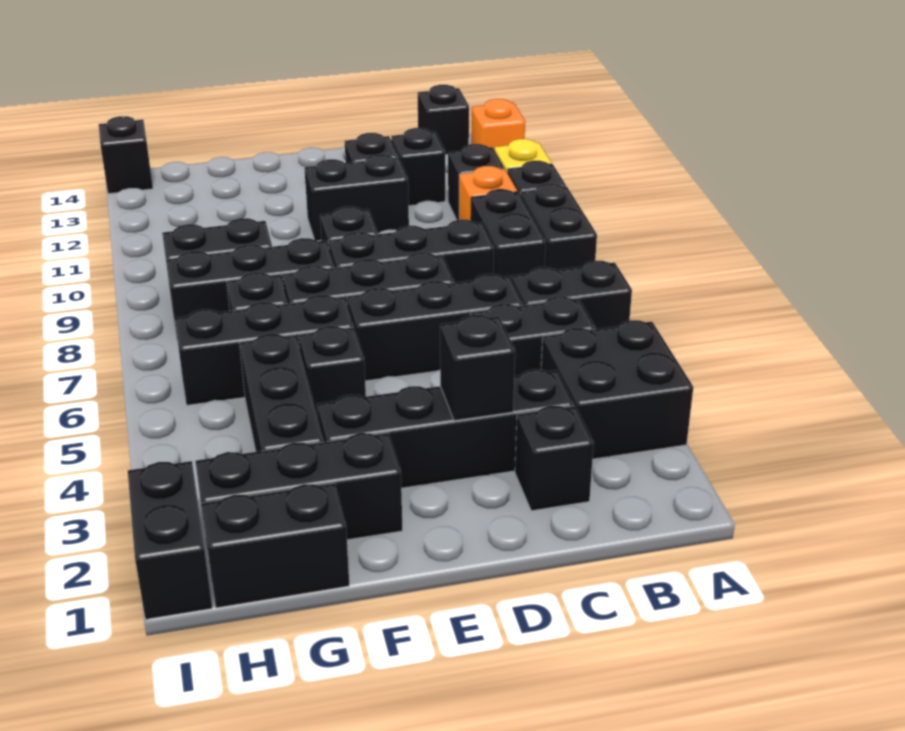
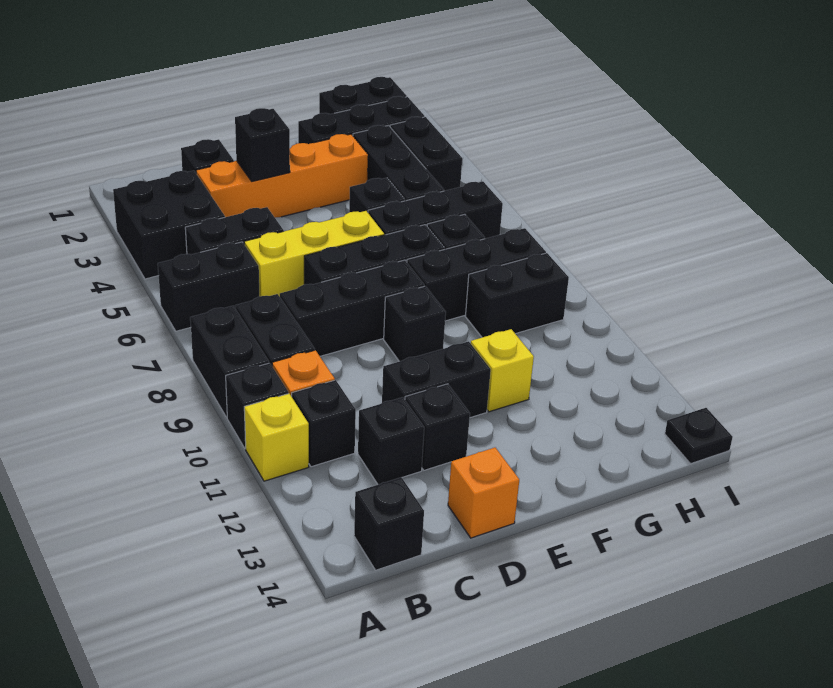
orange 1x1 brick [471,99,525,150] -> orange 1x1 brick moved to [448,448,519,538]
black 1x4 brick [317,369,574,488] -> orange 1x4 brick [196,134,368,218]
black 1x3 brick [347,274,523,381] -> yellow 1x3 brick [244,211,384,297]
none -> yellow 1x1 brick [471,329,534,412]
black 1x2 brick [128,461,212,619] -> black 1x2 brick moved to [390,117,462,191]
black 1x1 brick [99,116,153,194] -> black 1x1 plate [665,408,733,463]

